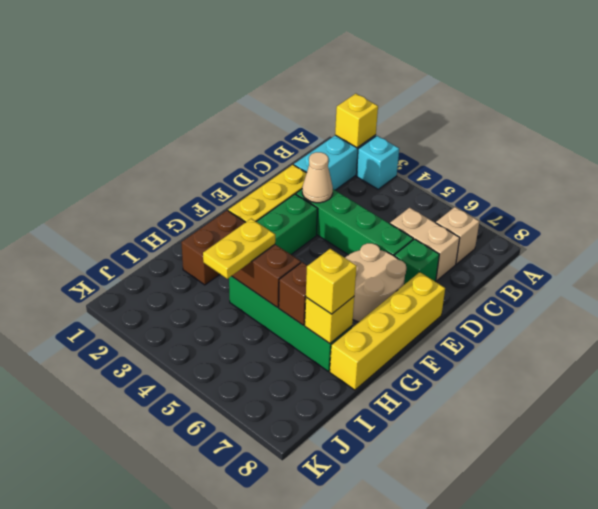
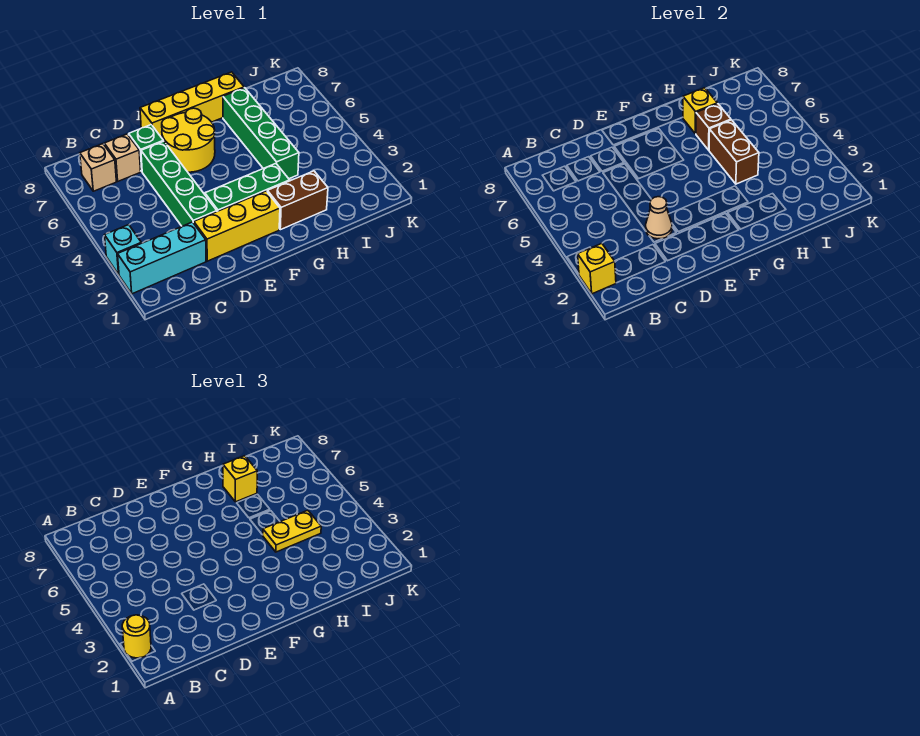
none -> yellow 1x1 round brick [122,615,151,658]
tan 1x2 brick [390,208,460,281] -> tan 1x1 brick [104,134,141,181]
tan 2x2 round brick [345,243,406,322] -> yellow 2x2 round brick [162,108,215,172]

